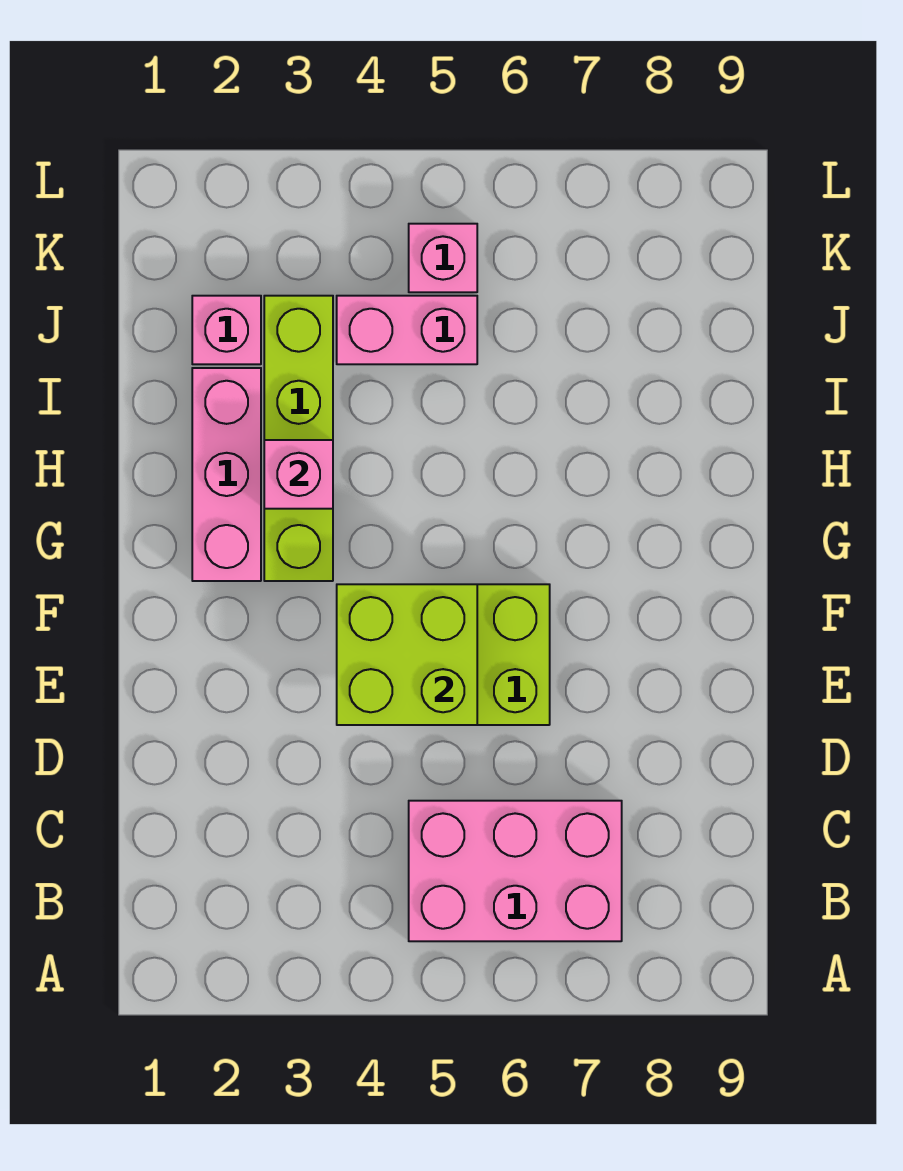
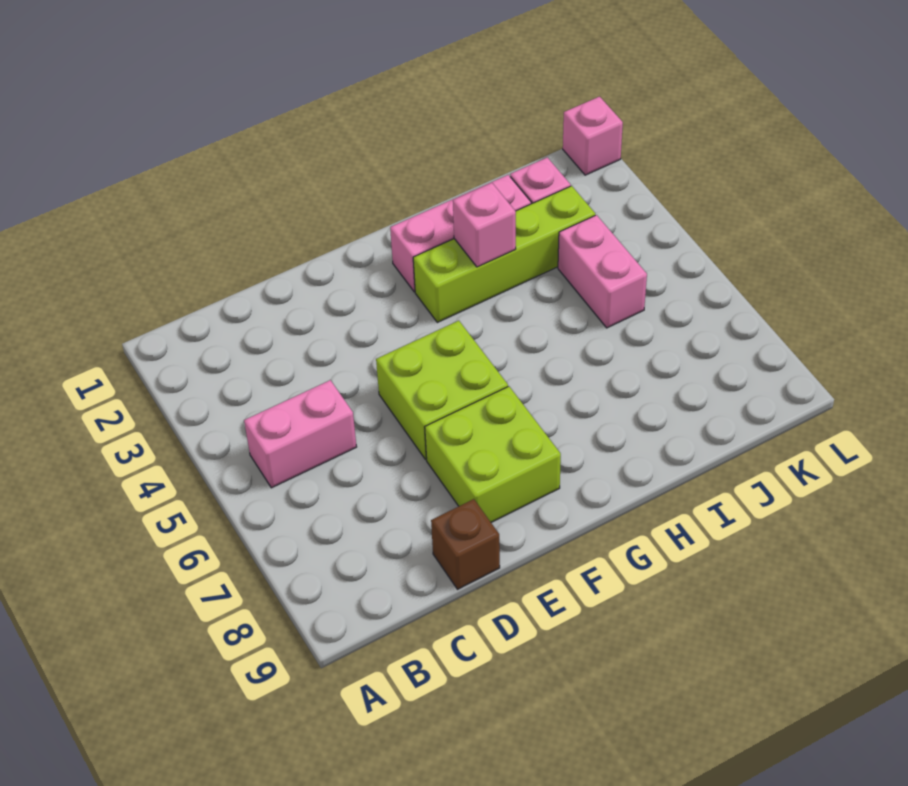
pink 2x3 brick [409,801,622,941] -> pink 1x2 brick [244,380,357,488]
none -> brown 1x1 brick [431,499,500,589]
lime 2x2 brick [337,584,477,725] -> lime 2x2 brick moved to [425,386,561,522]
pink 1x1 brick [409,224,477,292] -> pink 1x1 brick moved to [563,97,623,175]

